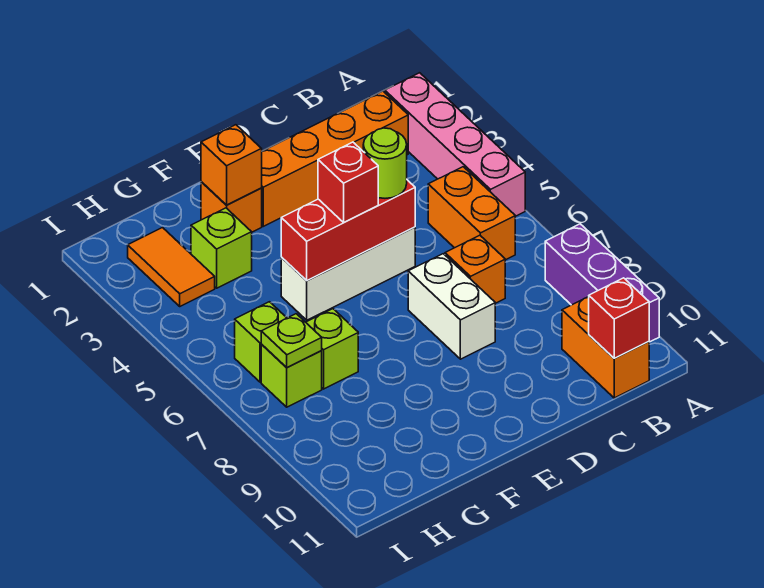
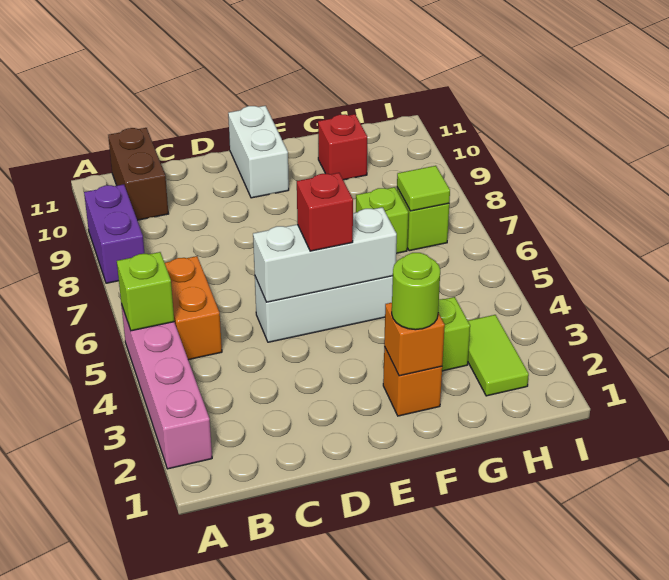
purple 1x3 brick [545,224,659,342] -> purple 1x2 brick [84,184,145,283]
orange 1x4 brick [262,91,408,226] -> none
orange 1x2 brick [562,297,649,398] -> brown 1x2 brick [108,128,168,220]
red 1x1 brick [589,278,649,358] -> red 1x1 brick moved to [318,114,367,180]
orange 1x1 brick [445,235,505,303] -> none
red 1x3 brick [281,180,415,281] -> white 1x3 brick [253,207,397,302]
lime 1x1 round brick [363,128,407,198] -> lime 1x1 round brick moved to [392,253,440,330]
white 1x2 brick [408,254,495,359] -> white 1x2 brick moved to [228,106,289,198]
orange 1x2 tile [128,228,215,306] -> lime 1x2 tile [468,315,529,396]
lime 1x1 brick [235,302,286,382] -> lime 1x1 brick moved to [117,252,174,331]
lime 1x1 plate [261,314,322,368] -> lime 1x1 tile [397,166,450,211]

